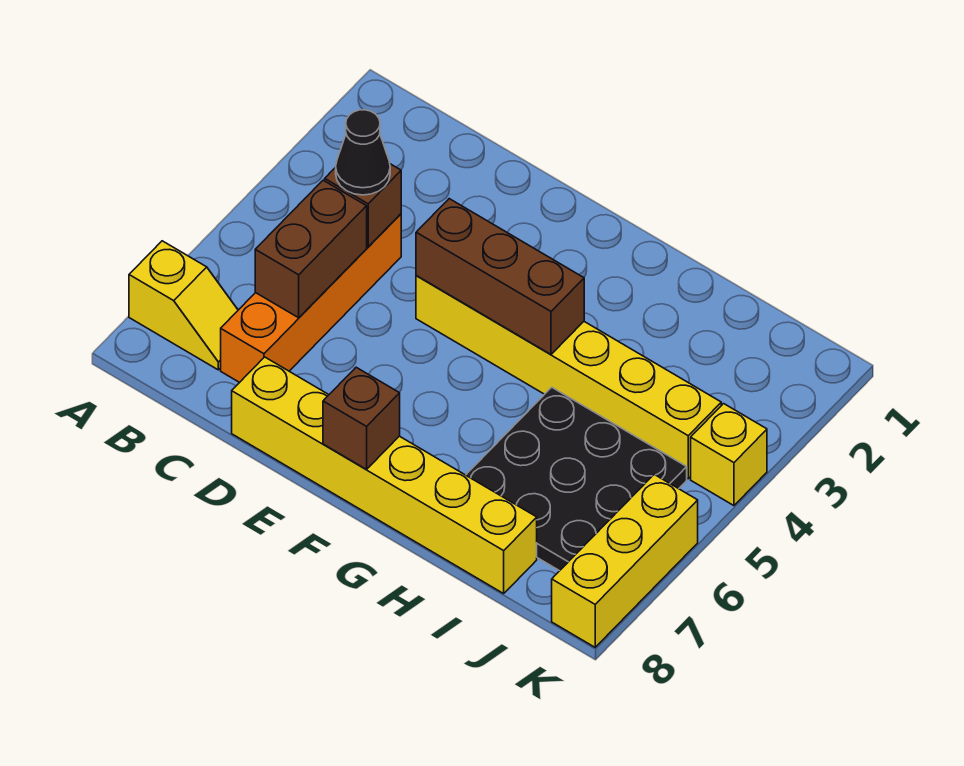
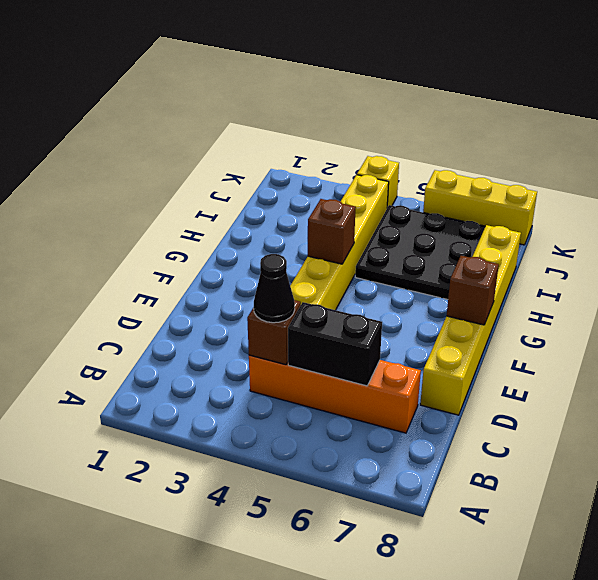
yellow 1x2 slope [129,241,238,370] -> none
brown 1x2 brick [255,180,367,318] -> black 1x2 brick [288,302,382,386]
brown 1x3 brick [416,199,584,354] -> brown 1x1 brick [308,199,356,264]

